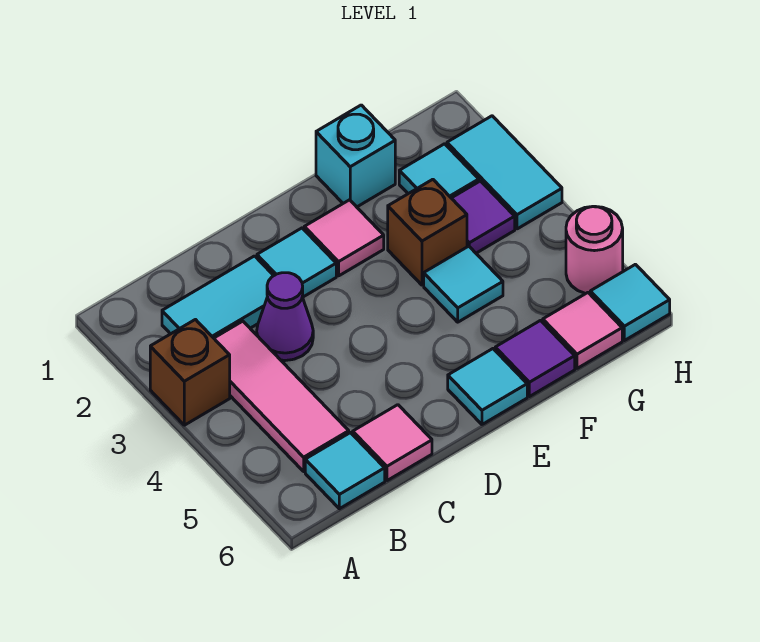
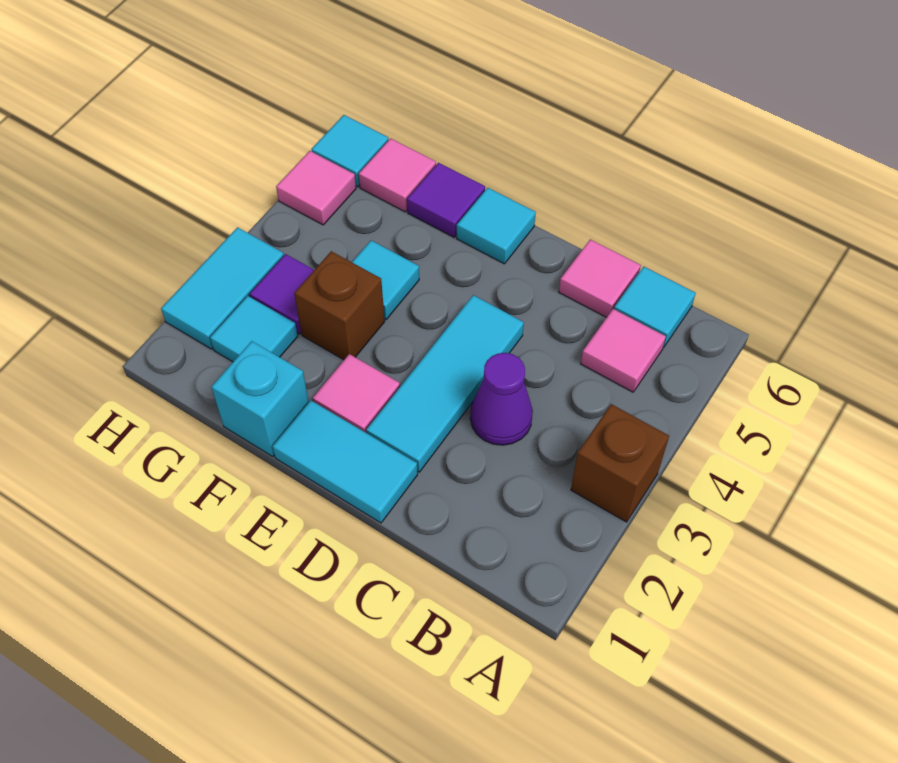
cyan 1x2 tile [162,256,274,338] -> cyan 1x2 tile moved to [273,400,418,523]
pink 1x3 tile [214,321,349,471] -> pink 1x1 tile [581,309,666,392]
cyan 1x1 tile [257,228,336,297] -> cyan 1x3 tile [366,295,524,472]
pink 1x1 round brick [566,206,623,294] -> pink 1x1 tile [276,151,356,225]

